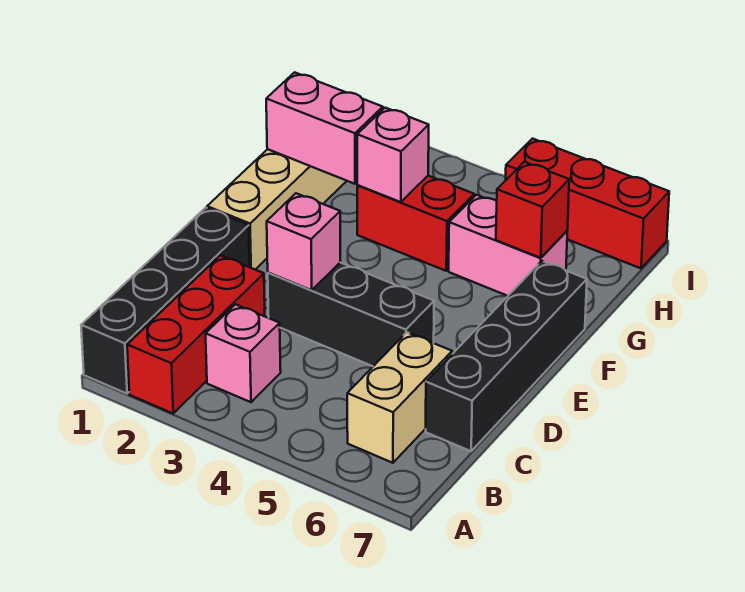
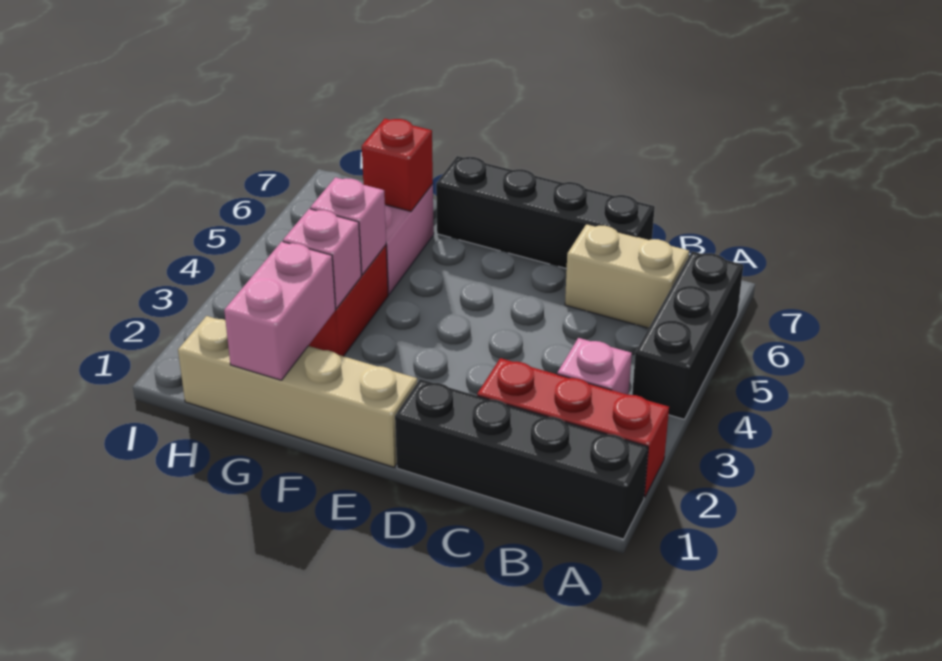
black 1x3 brick [268,263,434,366] -> black 1x3 brick moved to [632,251,743,419]
pink 1x1 brick [267,193,341,290] -> pink 1x1 brick moved to [310,177,386,275]
red 1x3 brick [506,139,669,268] -> none

